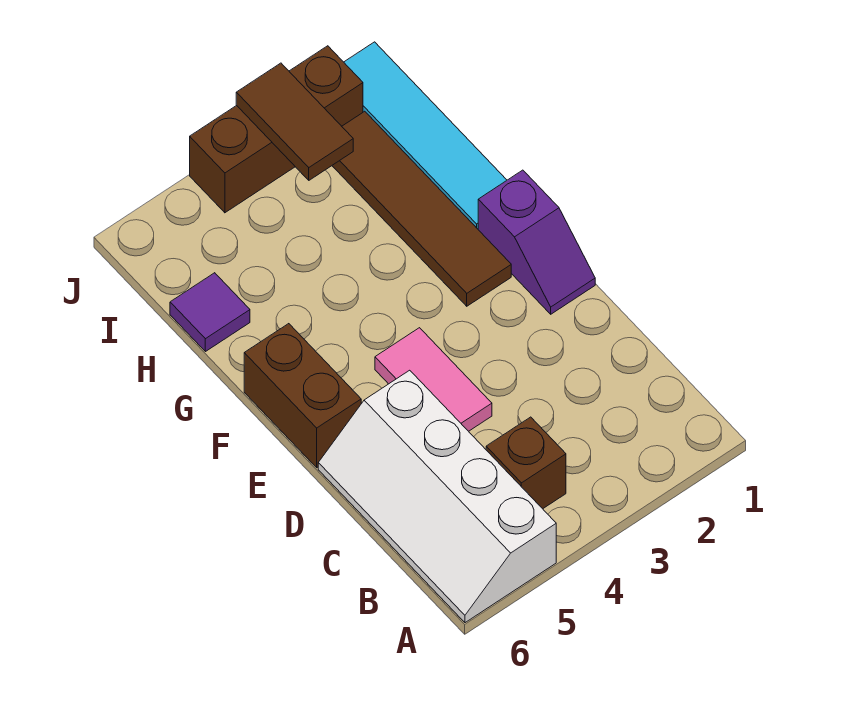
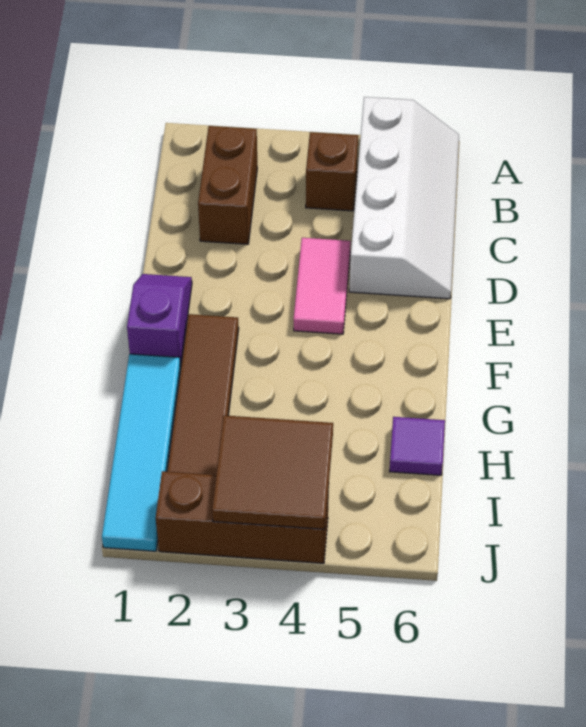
brown 1x2 brick [244,324,361,468] -> brown 1x2 brick moved to [198,126,257,244]
brown 1x2 tile [236,63,353,180] -> brown 2x2 tile [212,415,333,529]

